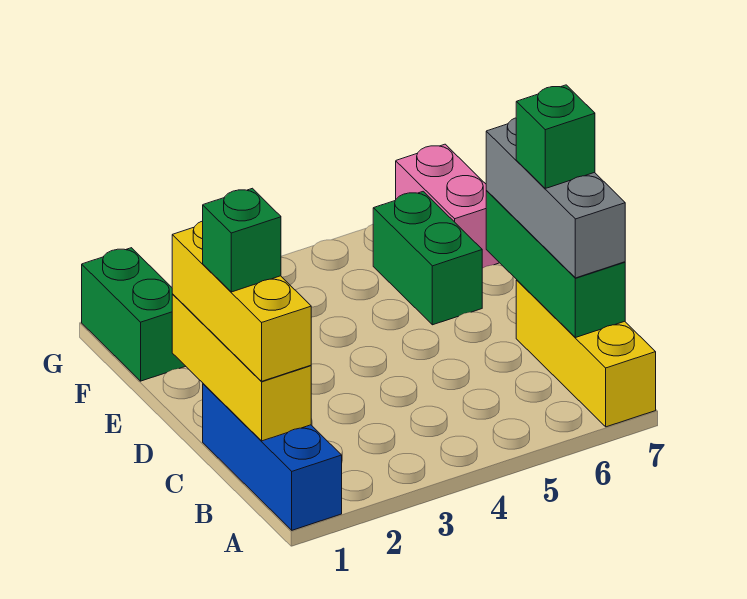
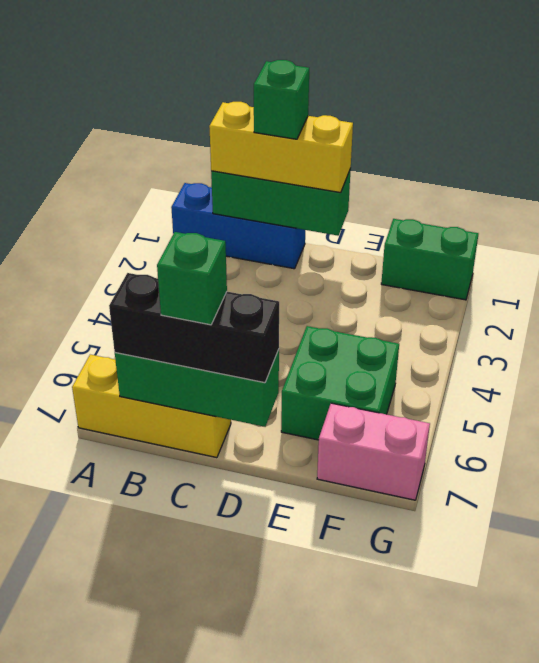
yellow 1x3 brick [172,294,311,441] -> green 1x3 brick [211,169,351,236]
grey 1x3 brick [486,118,625,278] -> black 1x3 brick [109,273,279,383]
green 1x2 brick [373,192,482,325] -> green 2x2 brick [281,326,399,440]

